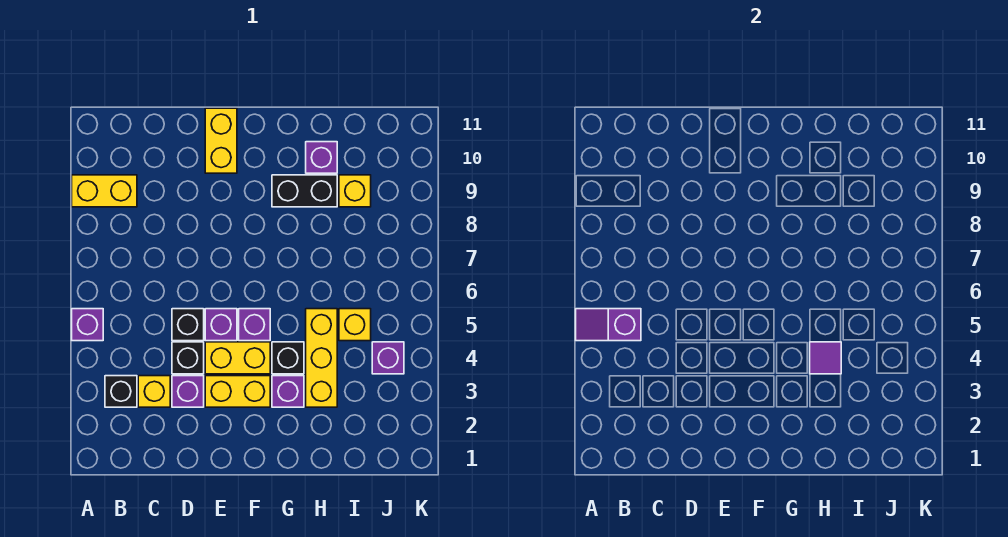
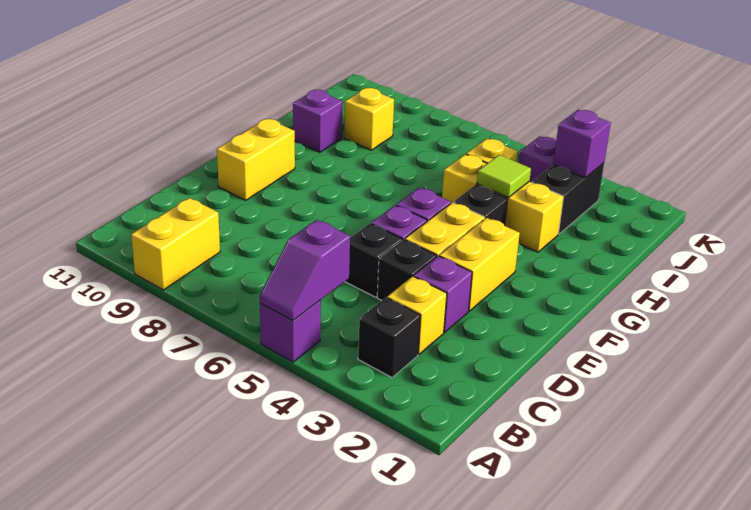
yellow 1x2 brick [205,108,237,173] -> yellow 1x2 brick turned to [217,119,295,200]
purple 1x1 brick [272,376,304,407] -> purple 1x1 brick moved to [553,110,611,178]
black 1x2 brick [272,175,337,207] -> black 1x2 brick moved to [532,163,604,234]
purple 1x1 tile [810,342,841,374] -> lime 1x1 tile [477,155,531,198]

